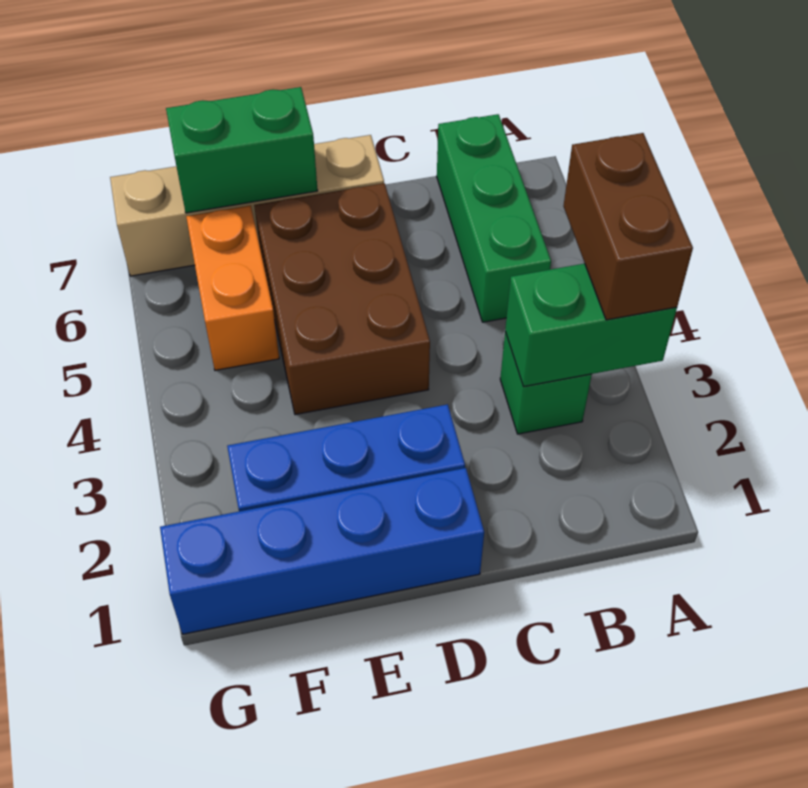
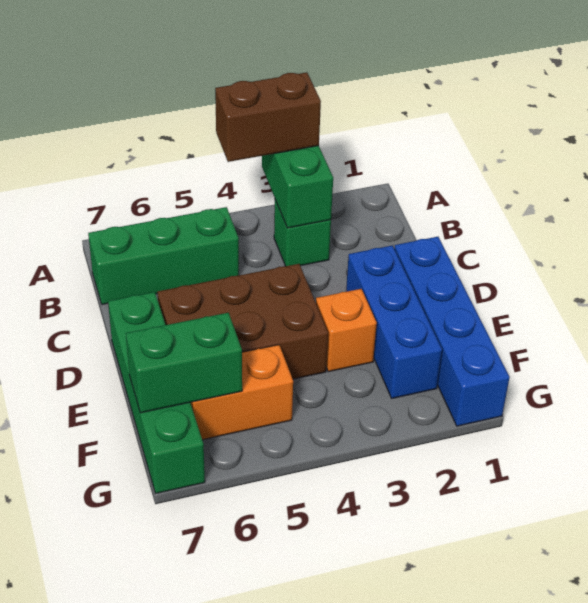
tan 1x4 brick [110,135,384,276] -> green 1x4 brick [108,292,205,493]
none -> orange 1x1 brick [316,289,377,372]
green 1x2 brick [166,87,318,213] -> green 1x2 brick turned to [126,313,242,413]

